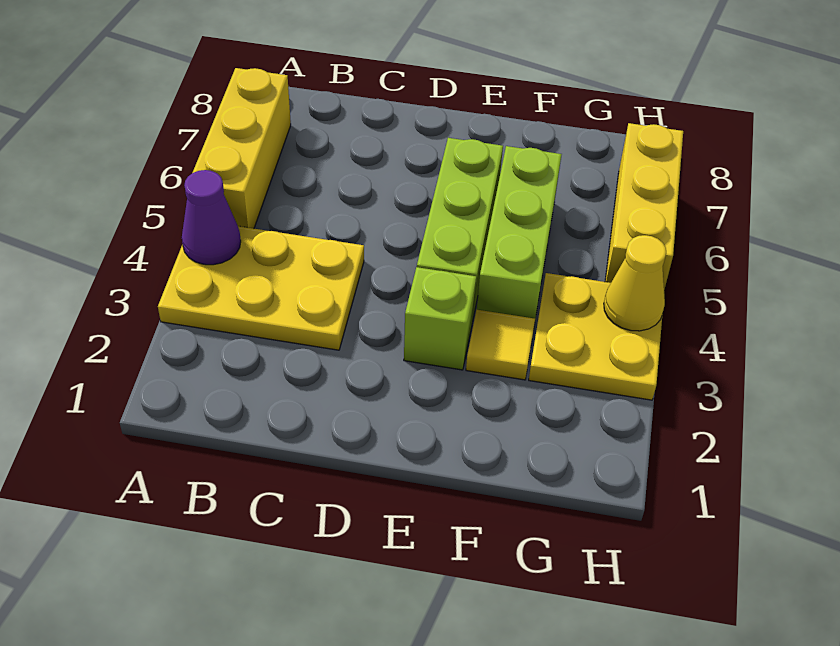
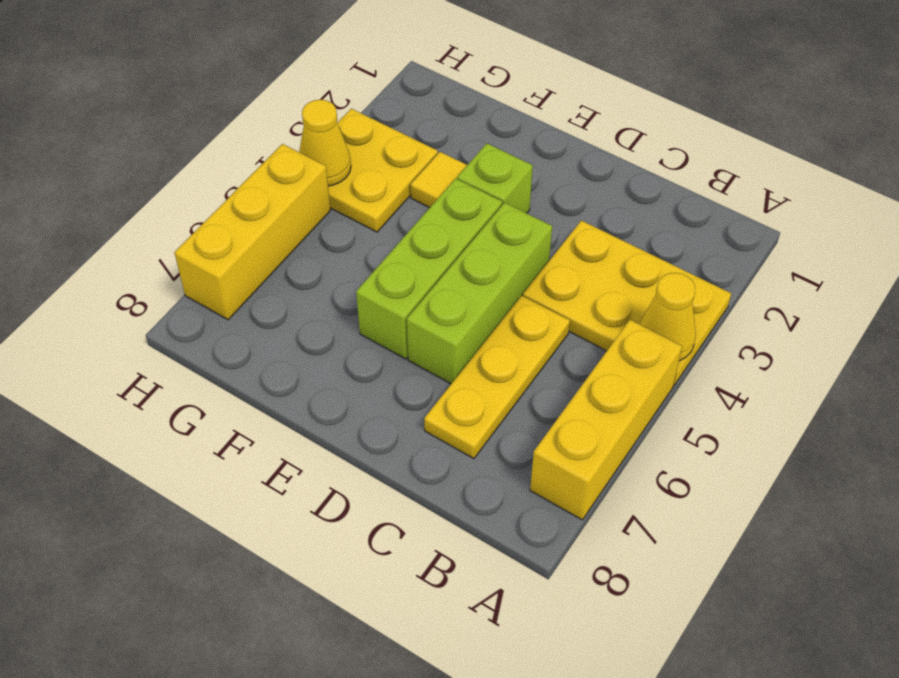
purple 1x1 cone [182,170,241,265] -> yellow 1x1 cone [640,273,696,361]
none -> yellow 1x3 plate [424,296,570,459]
lime 1x3 brick [477,146,562,325] -> lime 1x3 brick moved to [407,203,552,384]

